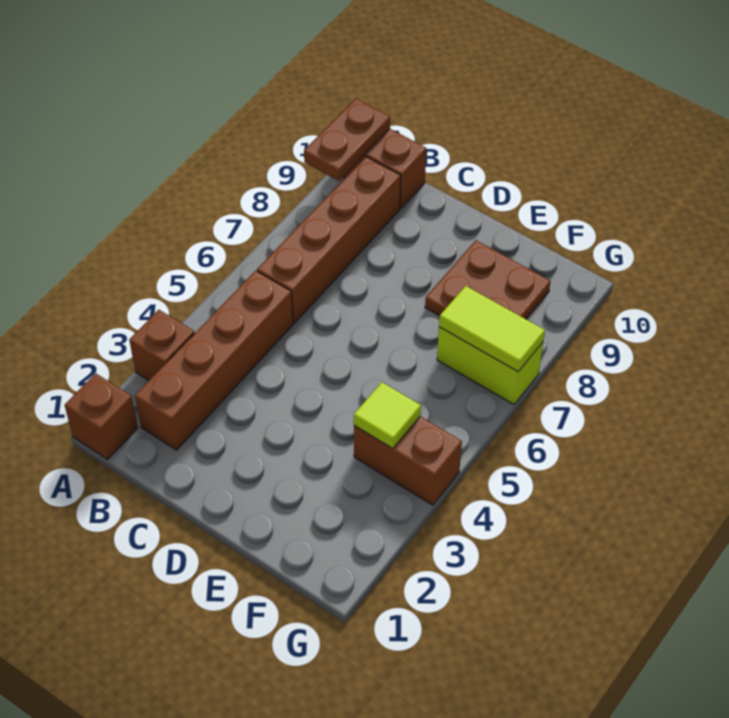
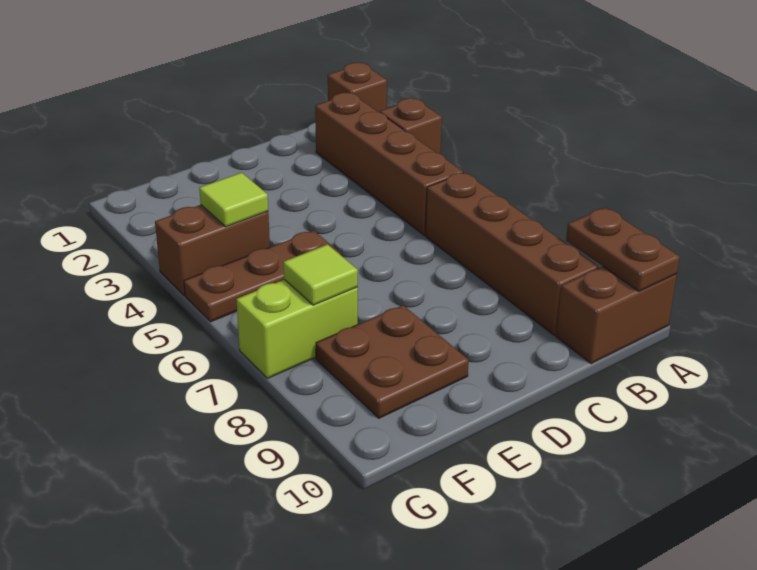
none -> brown 1x3 plate [184,231,341,322]
lime 1x2 tile [439,286,545,372] -> lime 1x1 tile [283,244,358,305]

